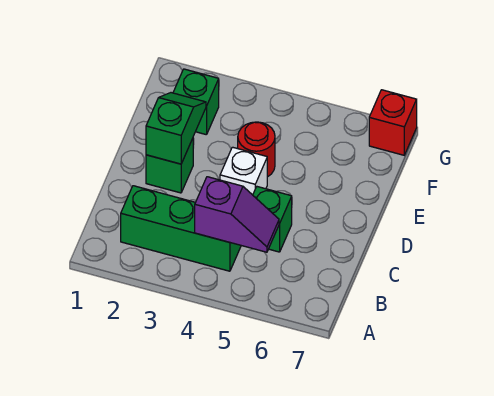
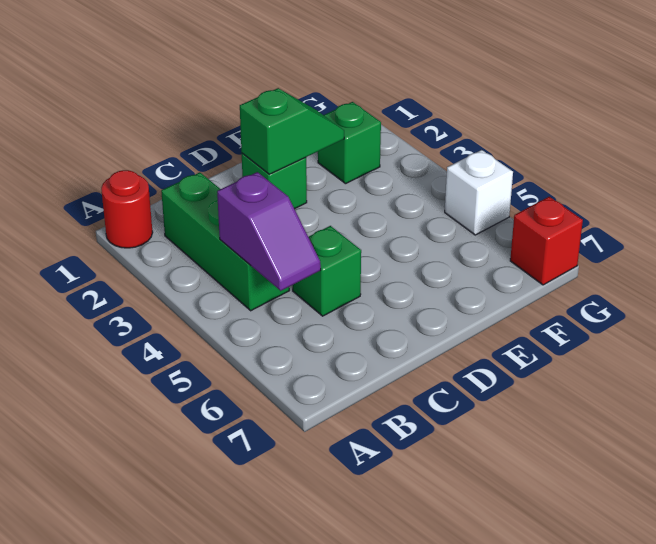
white 1x1 brick [220,147,267,195] -> white 1x1 brick moved to [445,150,513,235]
red 1x1 round brick [238,122,275,177] -> red 1x1 round brick moved to [101,170,153,248]

